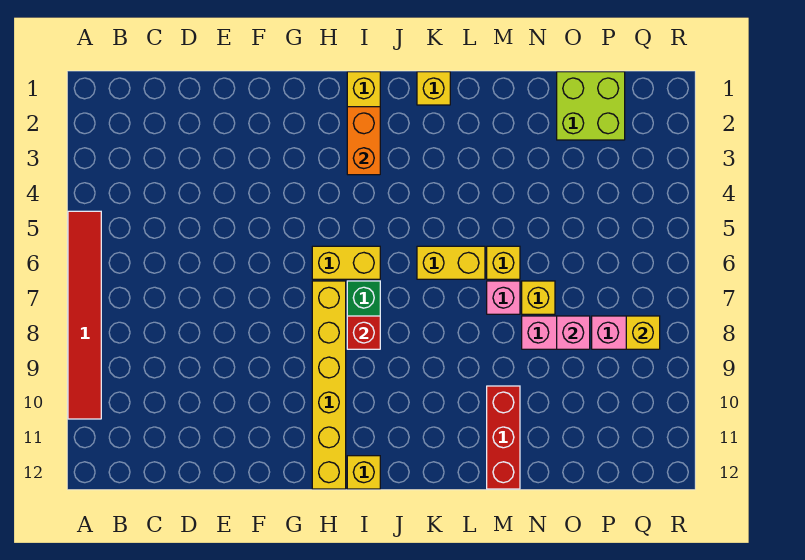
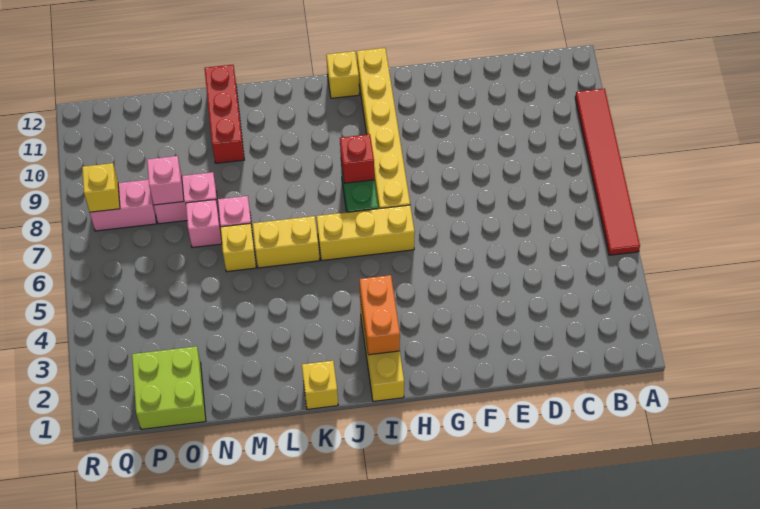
yellow 1x2 brick [312,246,380,279] -> yellow 1x3 brick [316,205,415,261]
yellow 1x1 brick [522,281,555,314] -> pink 1x1 brick [186,199,222,248]

